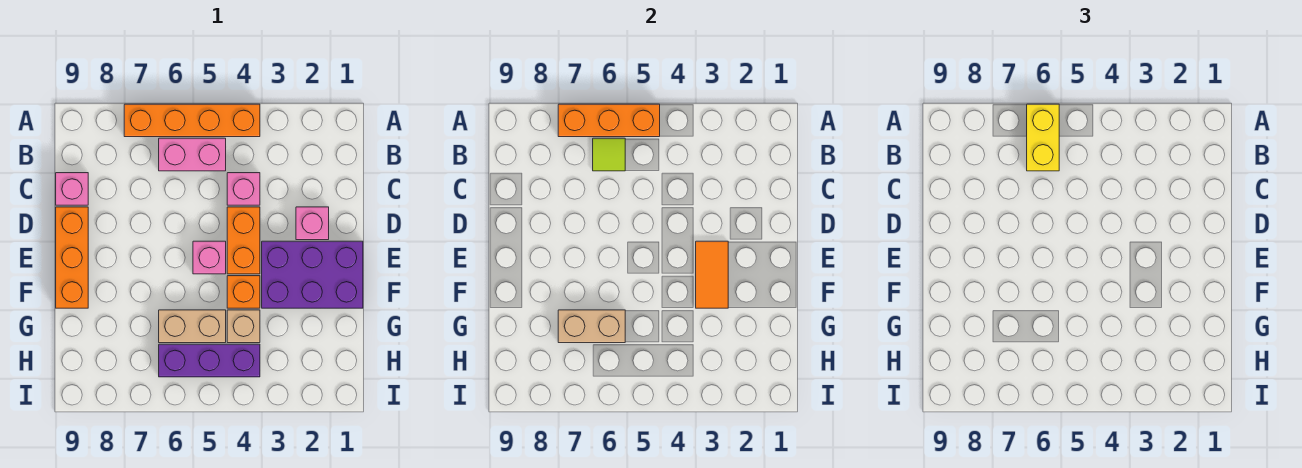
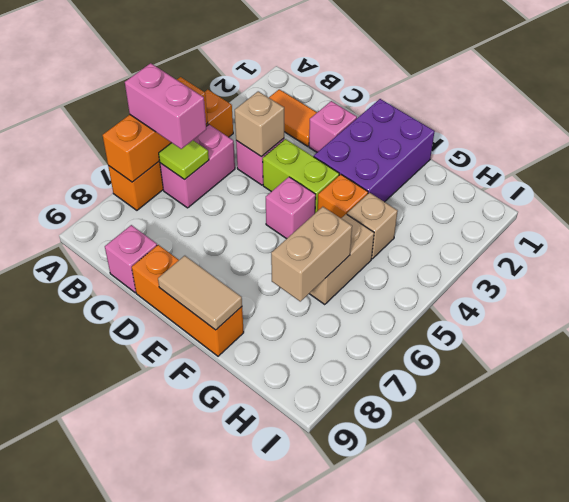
yellow 1x2 brick [1027,104,1059,171] -> pink 1x2 brick [125,63,206,149]
none -> tan 1x1 brick [235,91,284,157]
orange 1x2 brick [227,207,260,274] -> lime 1x2 brick [263,139,339,213]
orange 1x2 tile [696,241,728,308] -> orange 1x2 tile moved to [269,89,317,146]
none -> tan 1x2 tile [158,256,242,330]
purple 1x3 brick [159,344,260,377] -> none

